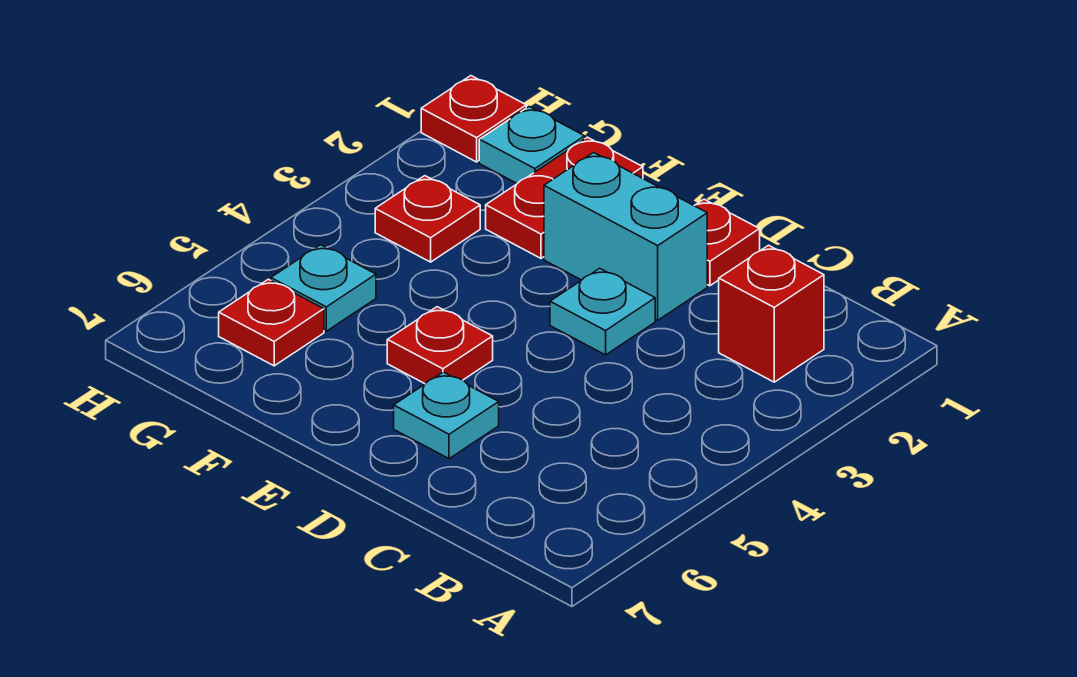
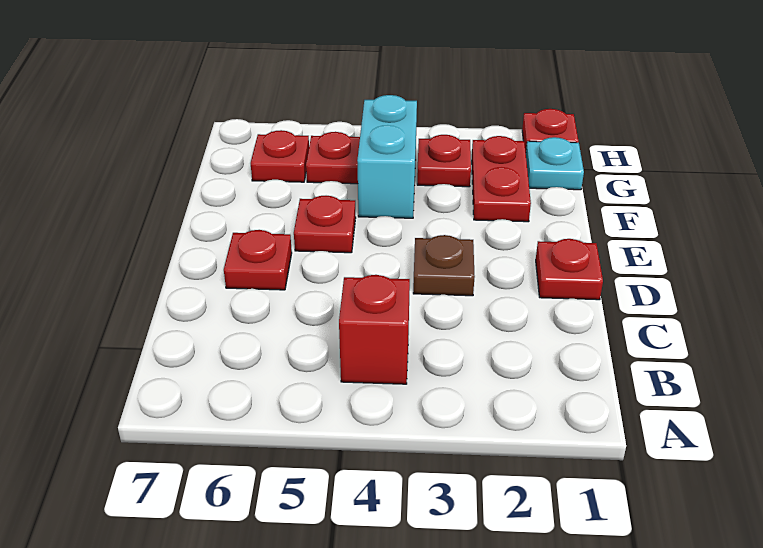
red 1x1 brick [719,245,824,382] -> red 1x1 brick moved to [339,275,410,384]
cyan 1x2 brick [544,153,707,320] -> cyan 1x2 brick moved to [357,95,417,218]
cyan 1x1 plate [550,268,655,355] -> brown 1x1 plate [413,235,475,296]
cyan 1x1 plate [394,372,499,459] -> red 1x1 plate [224,230,292,290]
red 1x2 plate [486,137,643,258] -> red 1x2 plate turned to [472,136,531,222]
cyan 1x1 plate [271,245,376,331] -> red 1x1 plate [306,132,360,184]

